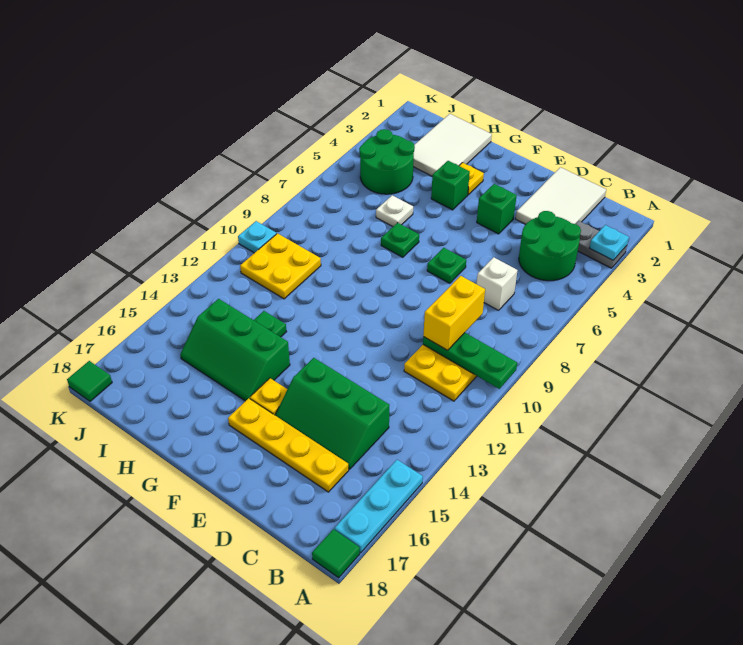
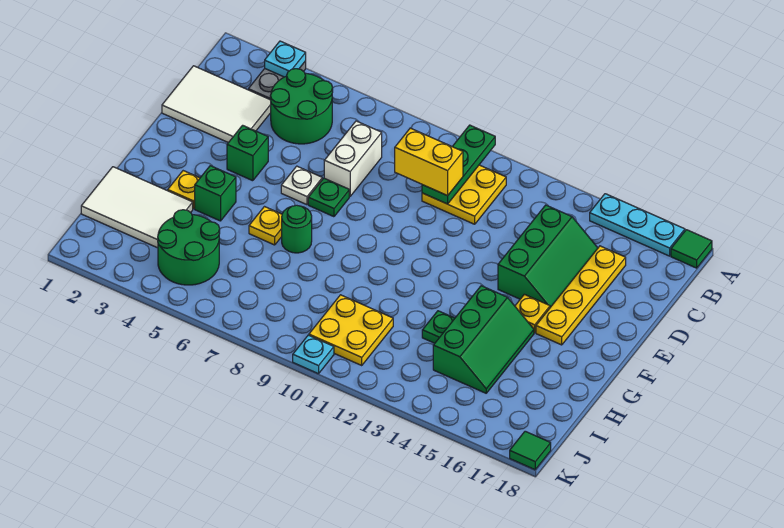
white 1x1 brick [476,257,518,310] -> white 1x2 brick [324,121,382,196]
none -> yellow 1x1 plate [249,207,282,245]
green 1x1 plate [381,223,419,257] -> green 1x1 round brick [282,205,312,253]
white 1x1 plate [376,195,413,227] -> white 1x1 plate moved to [281,166,322,205]

